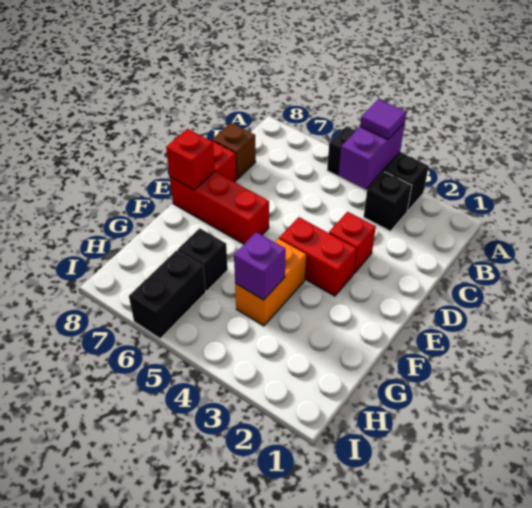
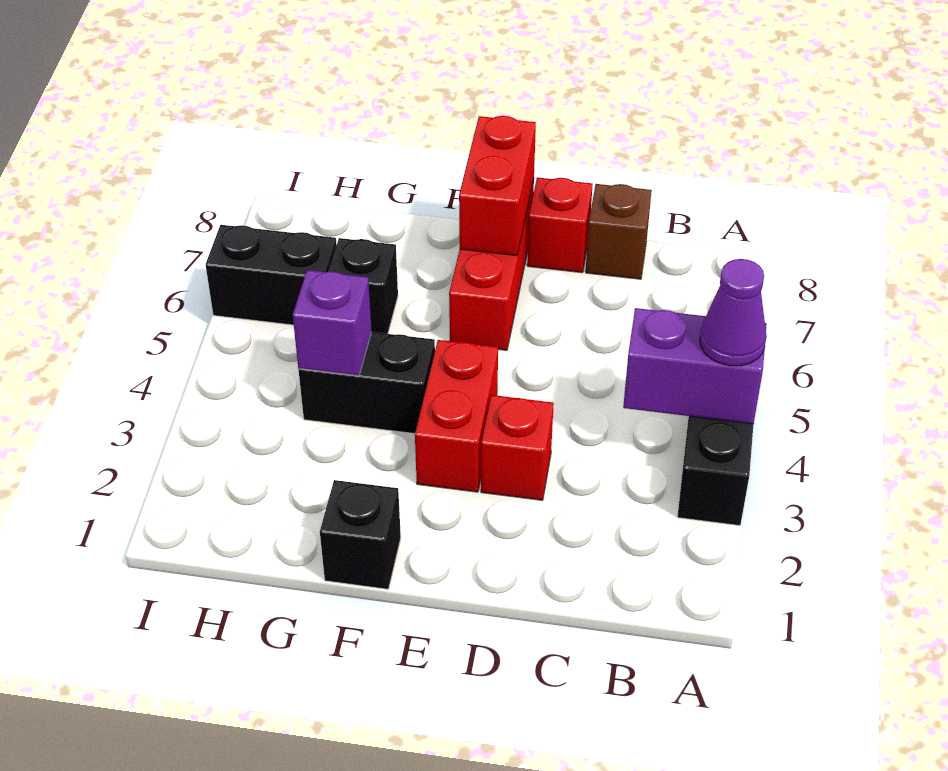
purple 1x1 tile [360,99,407,140] -> purple 1x1 cone [700,259,767,366]
black 1x1 brick [364,172,412,231] -> black 1x1 brick moved to [320,480,401,589]
red 1x1 brick [166,129,215,190] -> red 1x2 brick [459,116,536,256]
orange 1x2 brick [235,239,306,326] -> black 1x2 brick [298,332,435,434]

